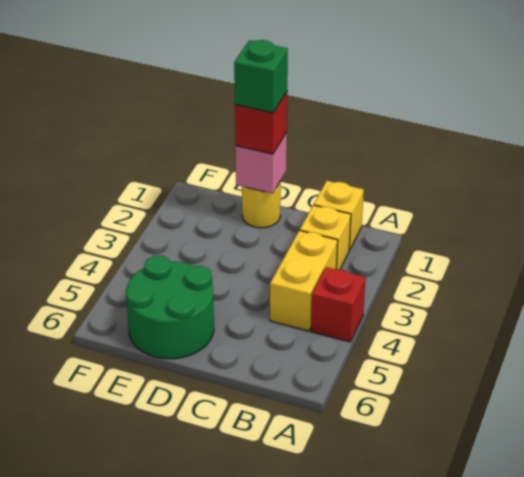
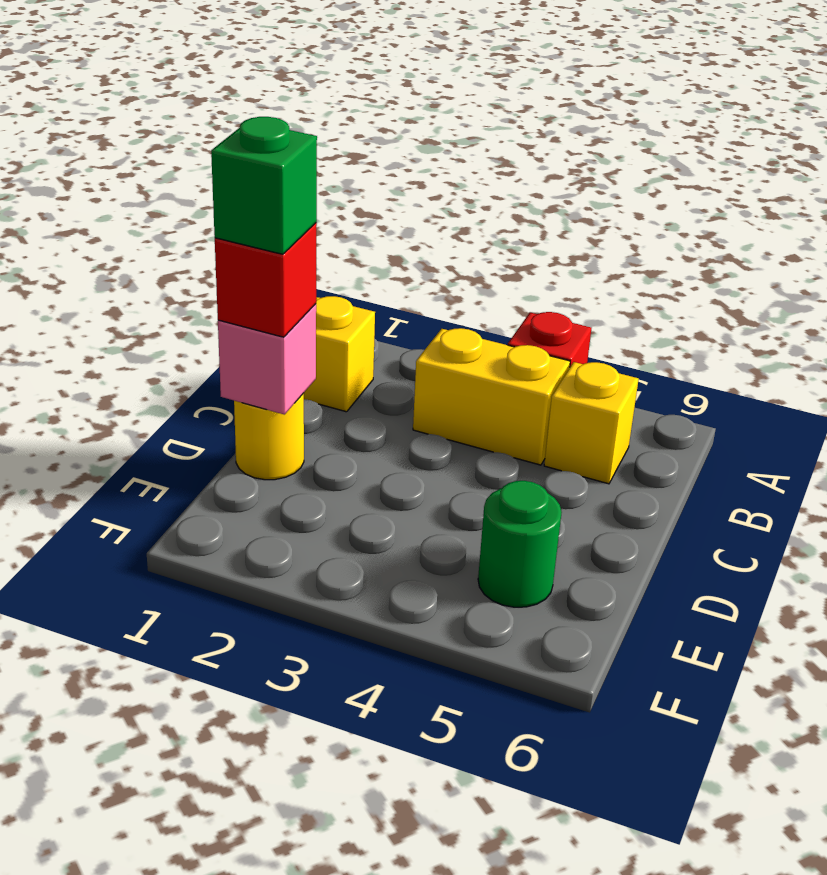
yellow 1x1 brick [300,205,351,270] -> yellow 1x1 brick moved to [544,362,639,484]
green 2x2 round brick [126,256,214,359] -> green 1x1 round brick [478,481,562,607]

